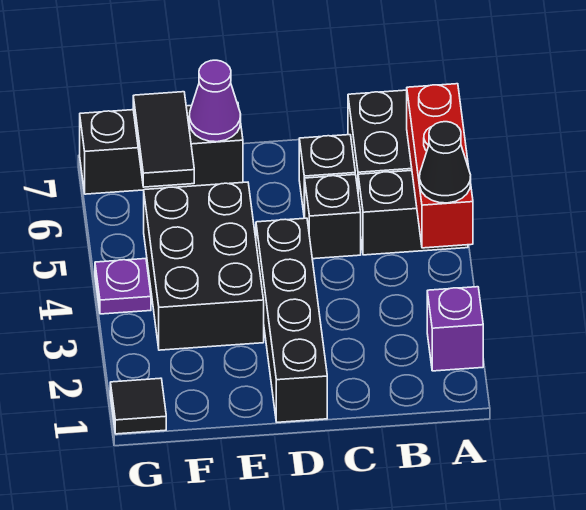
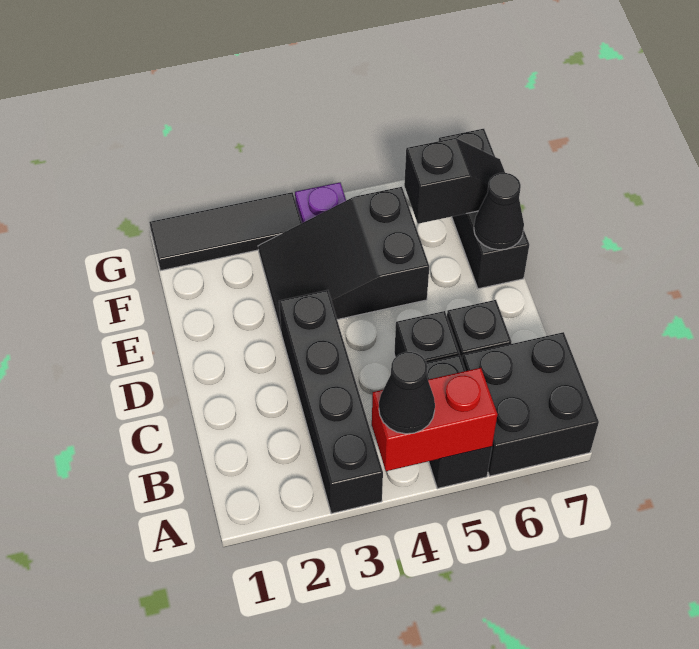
purple 1x1 brick [427,287,483,371] -> none
red 1x3 brick [407,84,473,248] -> red 1x2 brick [372,368,497,471]
black 1x4 brick [256,218,327,422] -> black 1x4 brick turned to [279,290,383,514]
black 2x3 brick [144,182,264,350] -> black 2x3 slope [258,187,429,331]
purple 1x1 cone [189,60,241,142] -> black 1x1 cone [474,173,524,250]
black 1x2 tile [133,92,194,187] -> black 1x2 slope [404,138,505,224]
black 1x1 tile [110,378,166,434] -> black 1x3 tile [149,192,302,271]

